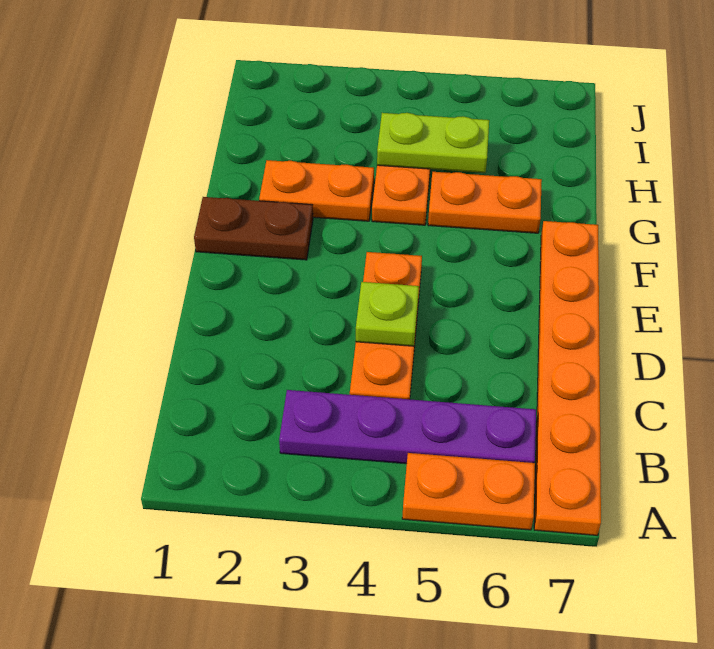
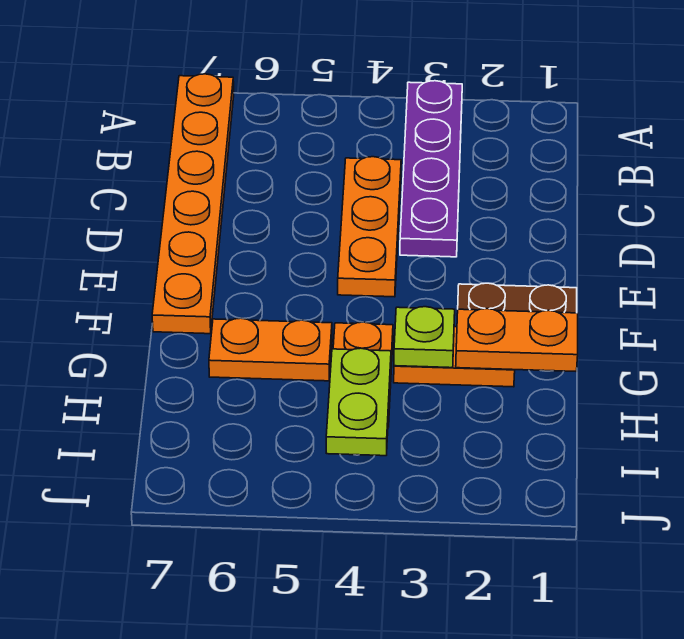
orange 1x2 plate [402,453,535,530] -> orange 1x2 plate moved to [456,309,578,371]
purple 1x4 plate [279,390,536,464] -> purple 1x4 plate turned to [400,81,462,257]
lime 1x1 plate [356,282,419,346] -> lime 1x1 plate moved to [394,307,455,368]
lime 1x2 plate [377,113,489,173] -> lime 1x2 plate turned to [326,348,391,456]

